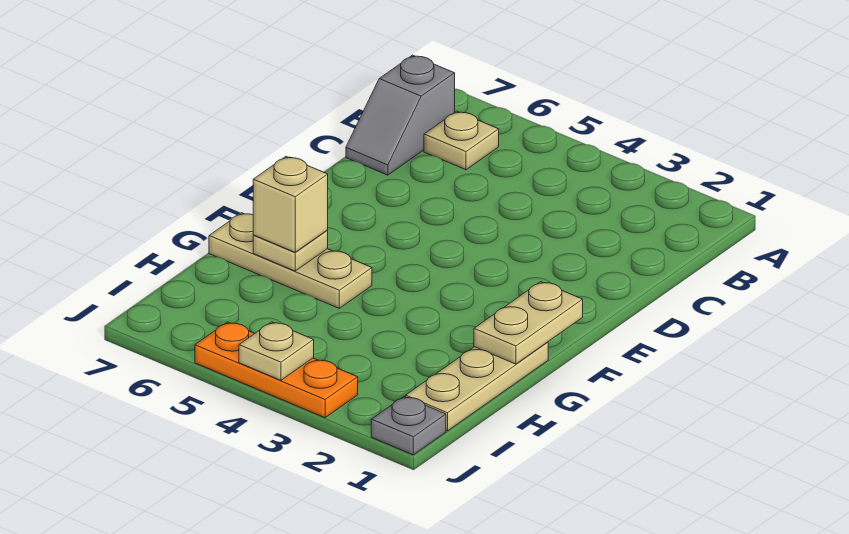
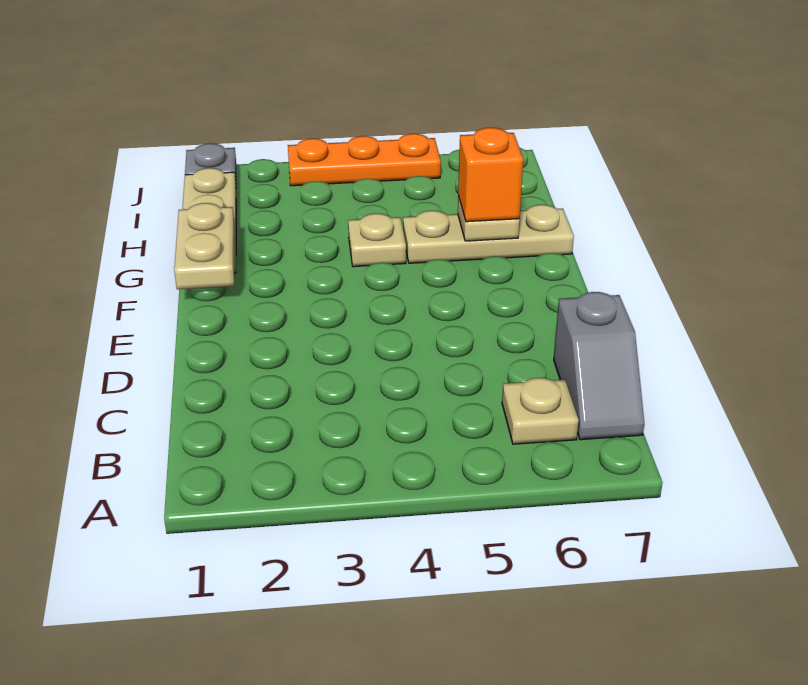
grey 1x2 slope [346,55,455,175] -> grey 1x2 slope turned to [554,292,645,440]
tan 1x1 brick [253,157,328,252] -> orange 1x1 brick [458,128,523,222]
tan 1x1 plate [239,322,314,380] -> tan 1x1 plate moved to [348,213,406,267]

